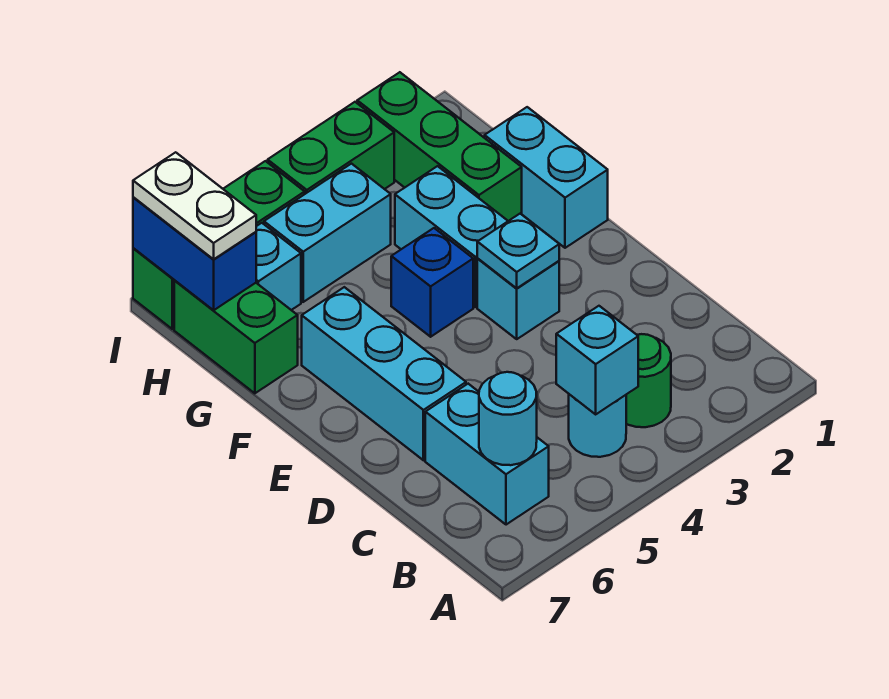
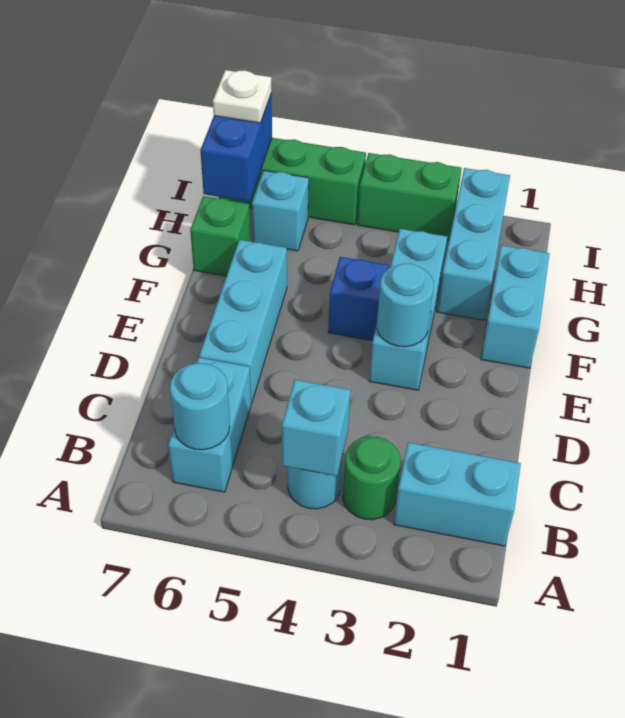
cyan 1x1 plate [477,214,559,288] -> cyan 1x1 round brick [377,263,434,347]
green 1x3 brick [357,72,522,221] -> cyan 1x3 brick [437,168,510,320]
green 1x2 brick [174,281,298,393] -> green 1x1 brick [190,196,250,276]
cyan 1x2 brick [264,164,391,302] -> cyan 1x2 brick moved to [394,442,521,546]
white 1x2 plate [133,152,256,259] -> white 1x1 plate [213,70,272,123]

